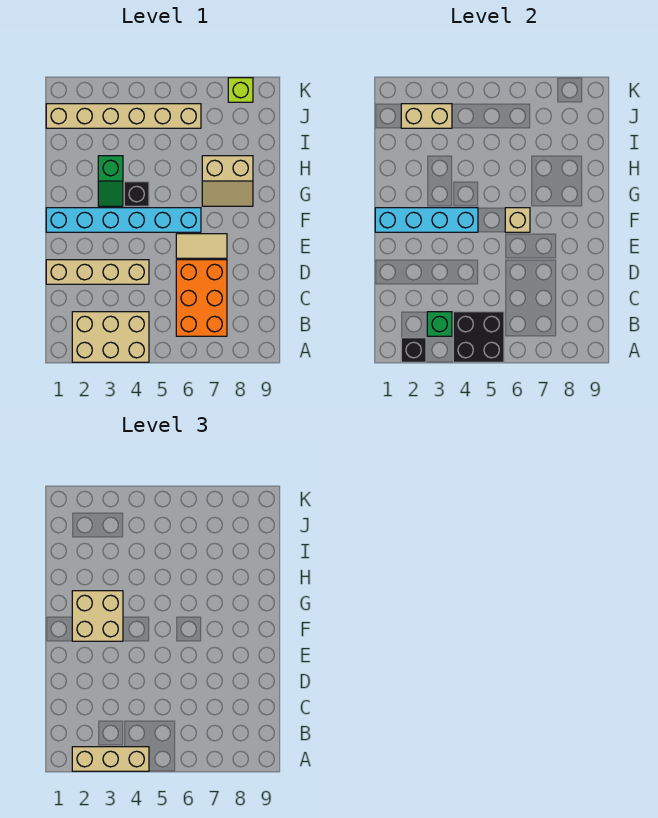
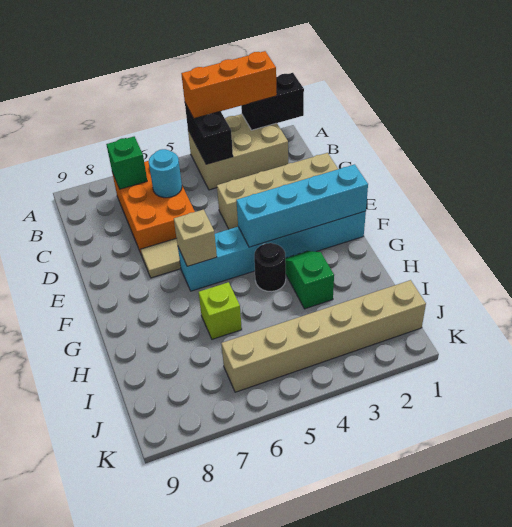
black 1x1 brick [401,338,426,362] -> black 1x2 brick [241,73,304,130]
tan 1x3 brick [72,747,149,771] -> orange 1x3 brick [181,51,277,118]
black 2x2 brick [453,312,504,362] -> black 1x2 brick [185,103,233,164]
green 1x1 brick [427,312,452,336] -> green 1x1 brick moved to [106,136,147,189]
none -> cyan 1x1 round brick [149,149,182,198]
tan 2x2 brick [72,591,123,641] -> none
black 1x1 brick [124,182,149,206] -> black 1x1 round brick [254,243,286,292]
tan 2x2 slope [202,156,253,206] -> none
tan 1x2 brick [401,104,452,128] -> none
lime 1x1 brick [228,78,253,102] -> lime 1x1 brick moved to [199,282,242,339]

